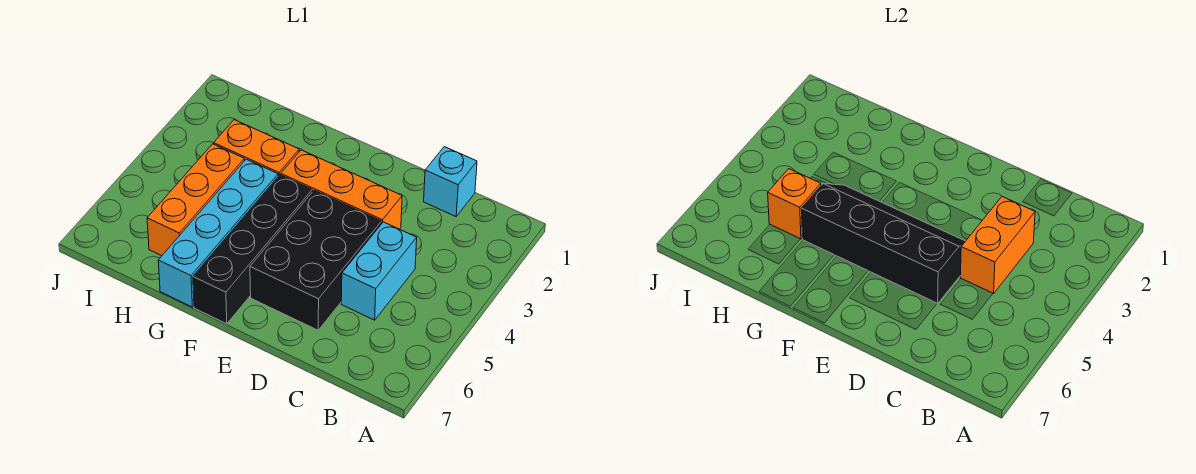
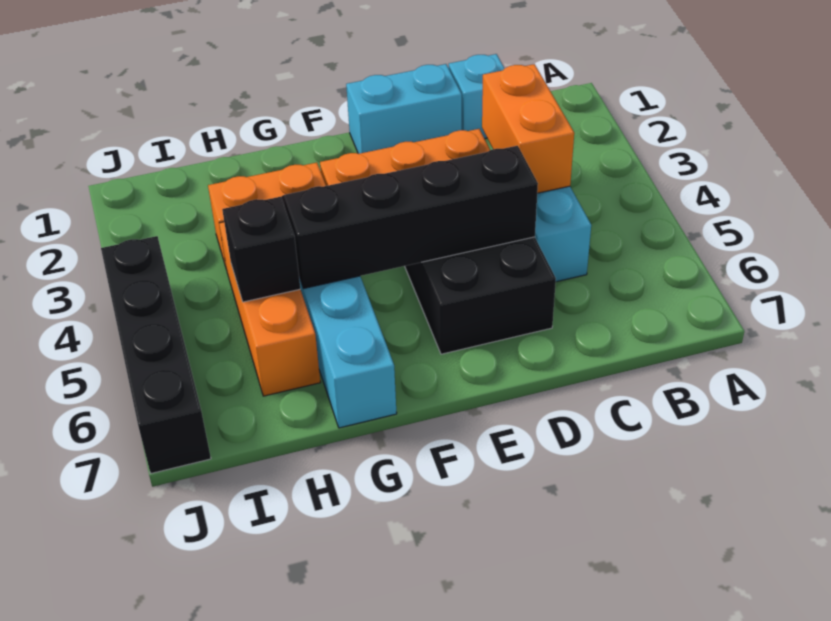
none -> cyan 1x2 brick [346,64,462,154]
black 1x4 brick [193,175,312,324] -> black 1x4 brick moved to [101,236,211,473]
orange 1x1 brick [768,169,821,239] -> black 1x1 brick [222,197,300,302]

